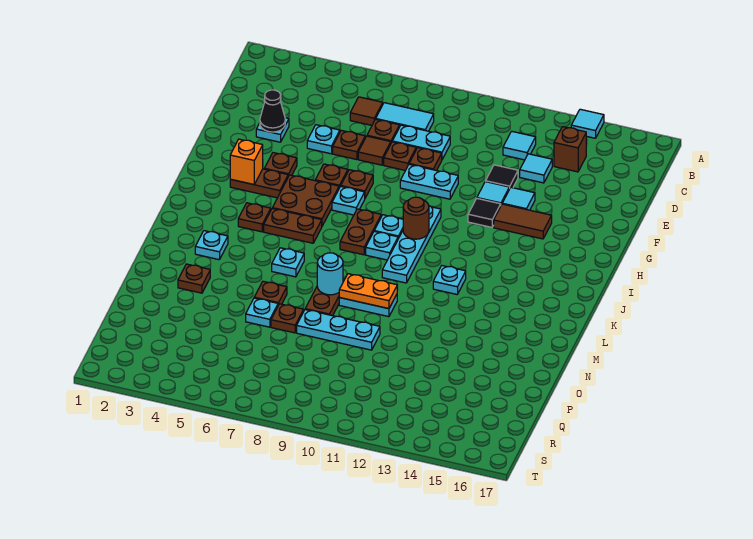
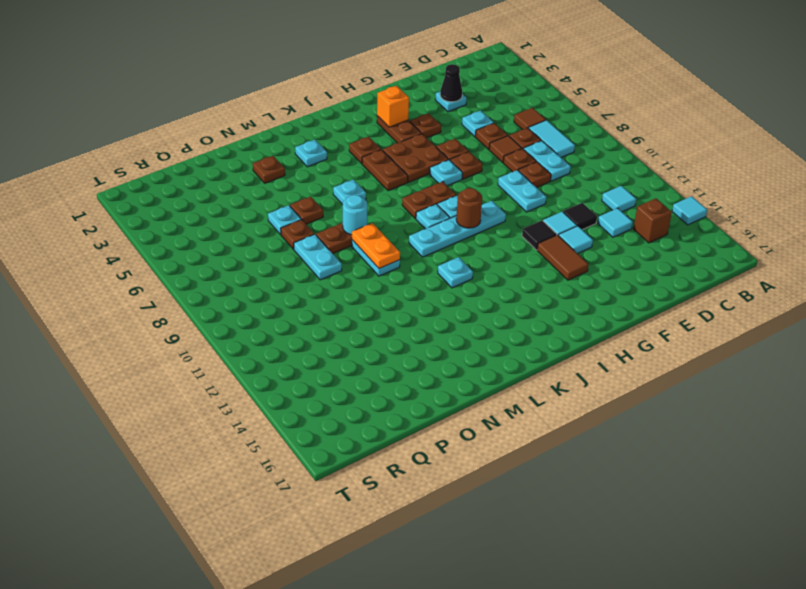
cyan 1x3 plate [297,310,380,350] -> cyan 1x2 plate [294,234,342,280]

